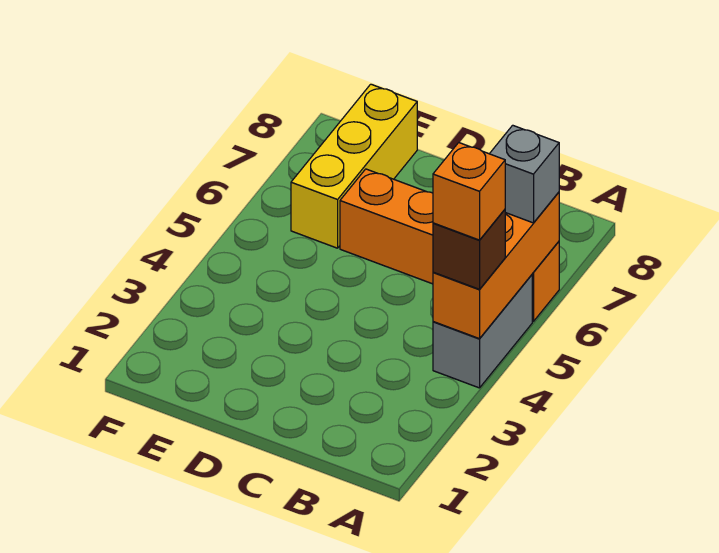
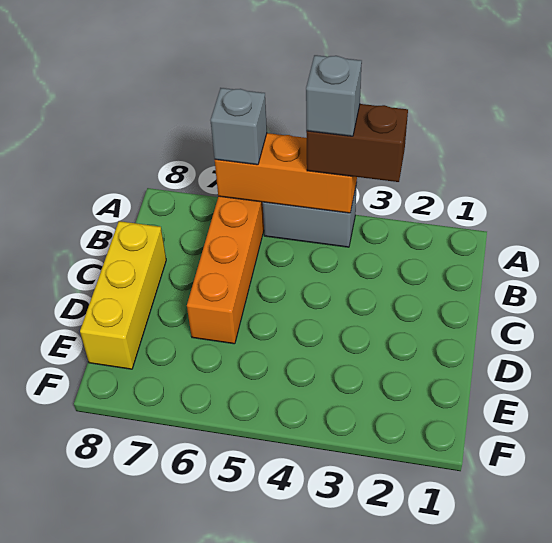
brown 1x1 brick [433,210,505,289] -> brown 1x2 brick [306,104,408,182]
orange 1x1 brick [433,143,505,240] -> grey 1x1 brick [306,55,362,136]
yellow 1x3 brick [291,84,417,248] -> yellow 1x3 brick turned to [80,221,166,369]

